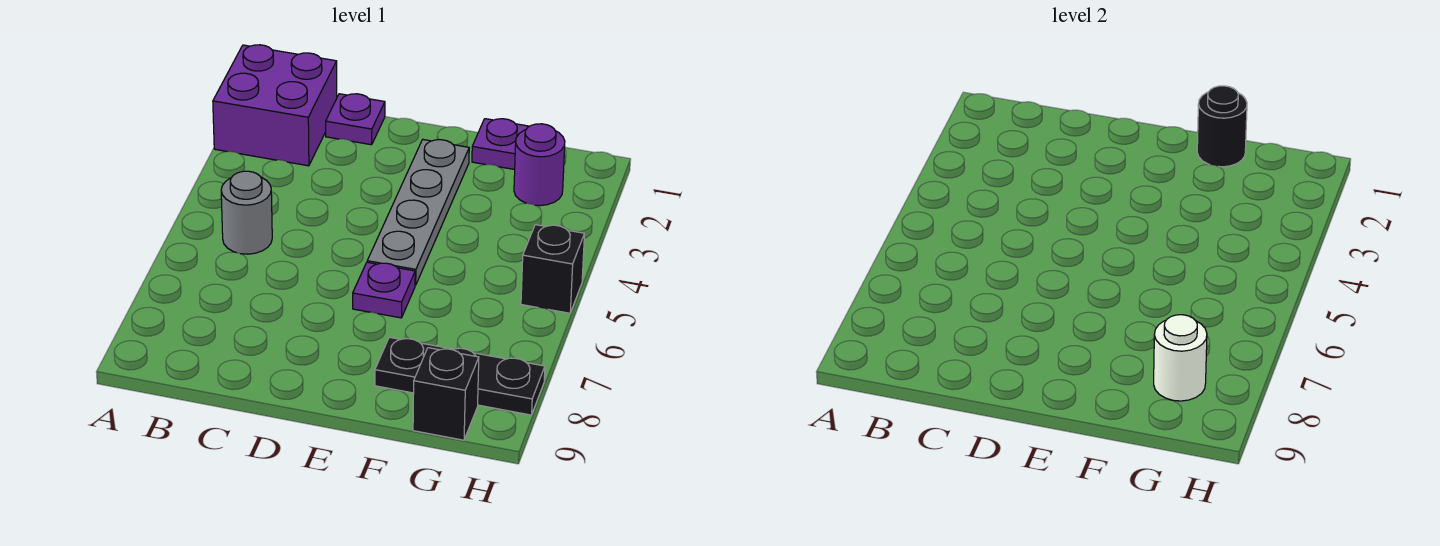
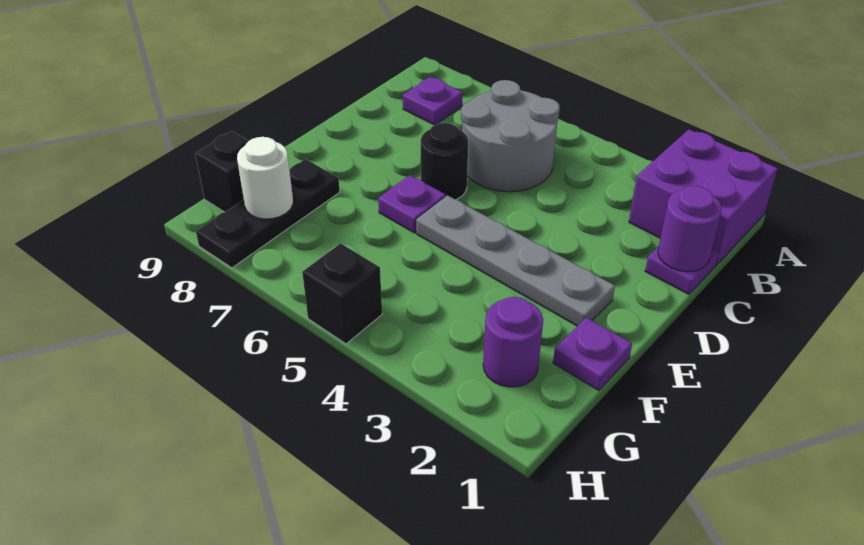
grey 1x1 round brick [221,171,272,254] -> grey 2x2 round brick [461,80,560,192]
none -> purple 1x1 plate [403,77,462,125]
none -> purple 1x1 round brick [658,186,722,272]
black 1x1 round brick [1197,86,1247,167] -> black 1x1 round brick moved to [421,123,468,200]

